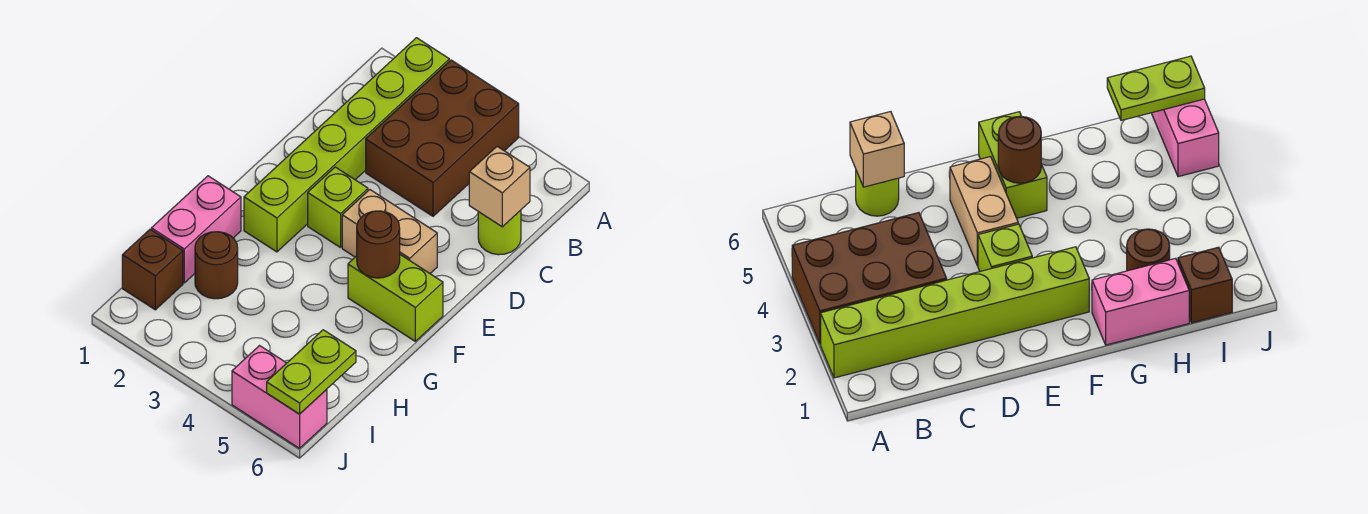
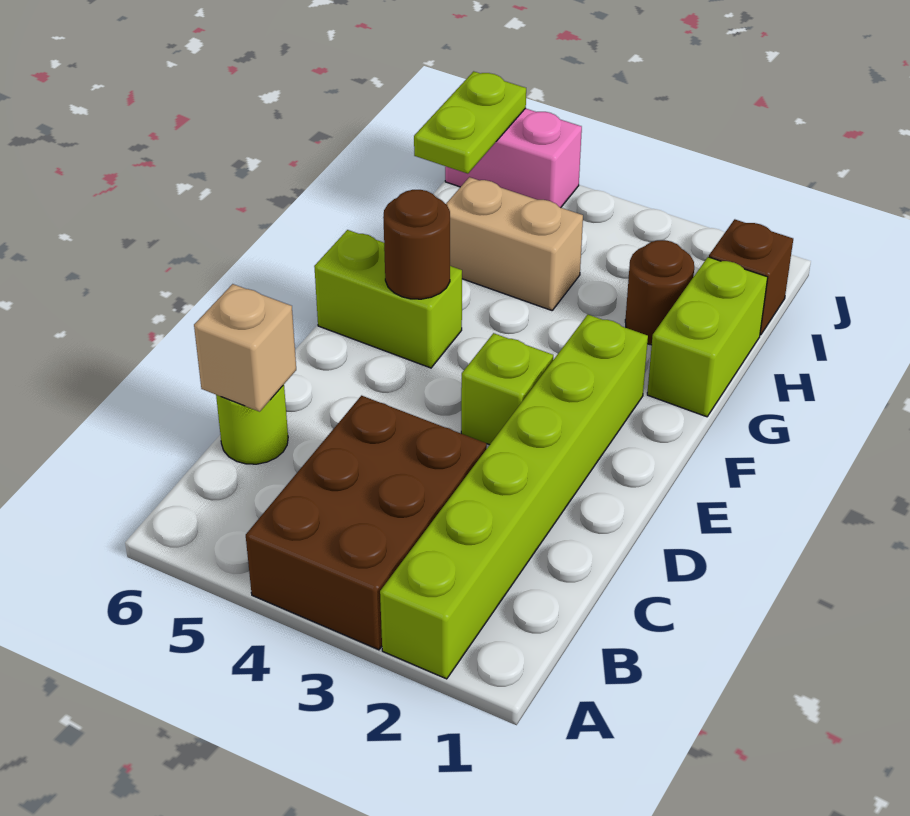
tan 1x2 brick [342,190,437,273] -> tan 1x2 brick moved to [446,177,583,310]
pink 1x2 brick [151,176,241,283] -> lime 1x2 brick [647,257,768,417]

